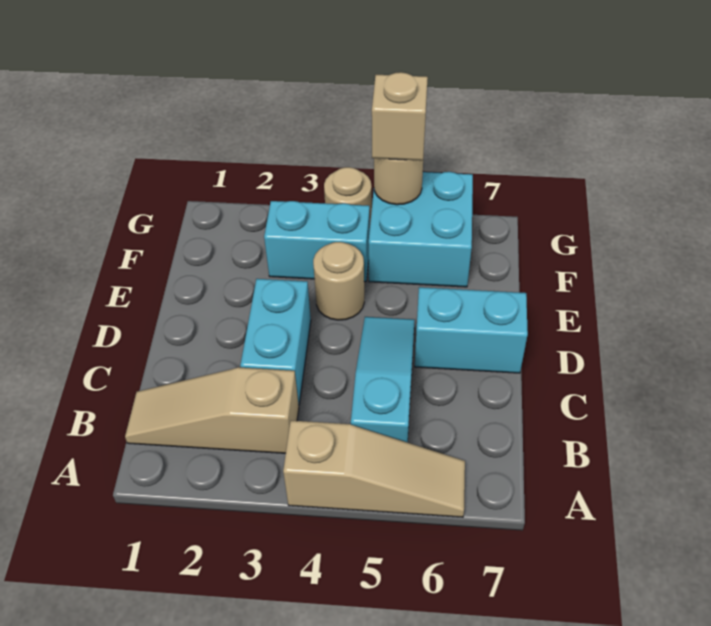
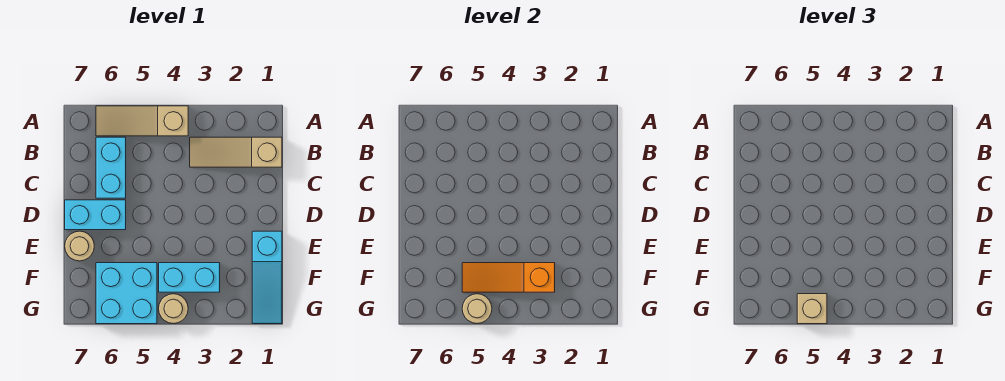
tan 1x3 slope [125,368,299,453] -> tan 1x3 slope turned to [190,137,282,167]
cyan 1x3 slope [351,317,415,442] -> cyan 1x3 slope moved to [252,231,282,324]
cyan 1x2 brick [240,279,311,405] -> cyan 1x2 brick moved to [96,137,126,198]
tan 1x1 round brick [313,242,364,320] -> tan 1x1 round brick moved to [65,231,94,261]
none -> orange 1x3 slope [462,263,555,292]

